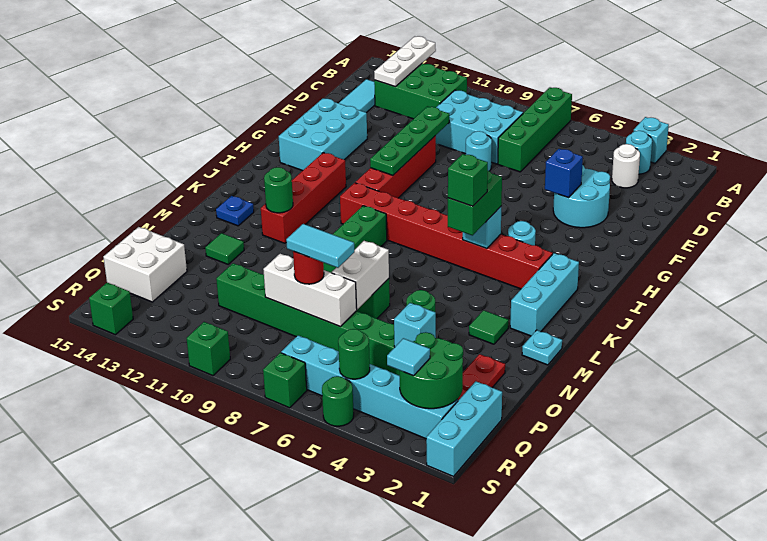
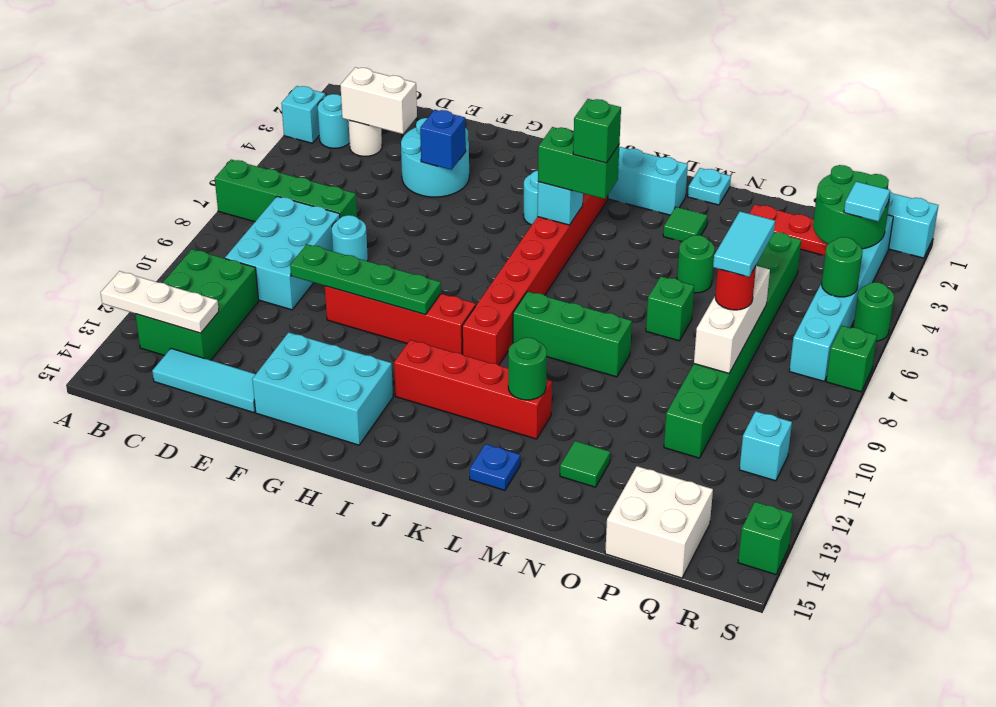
white 1x2 brick [332,241,389,309] -> white 1x2 brick moved to [340,67,417,134]
cyan 1x1 brick [394,303,436,347] -> cyan 1x1 brick moved to [739,411,792,481]
green 1x1 brick [187,322,230,376] -> none

